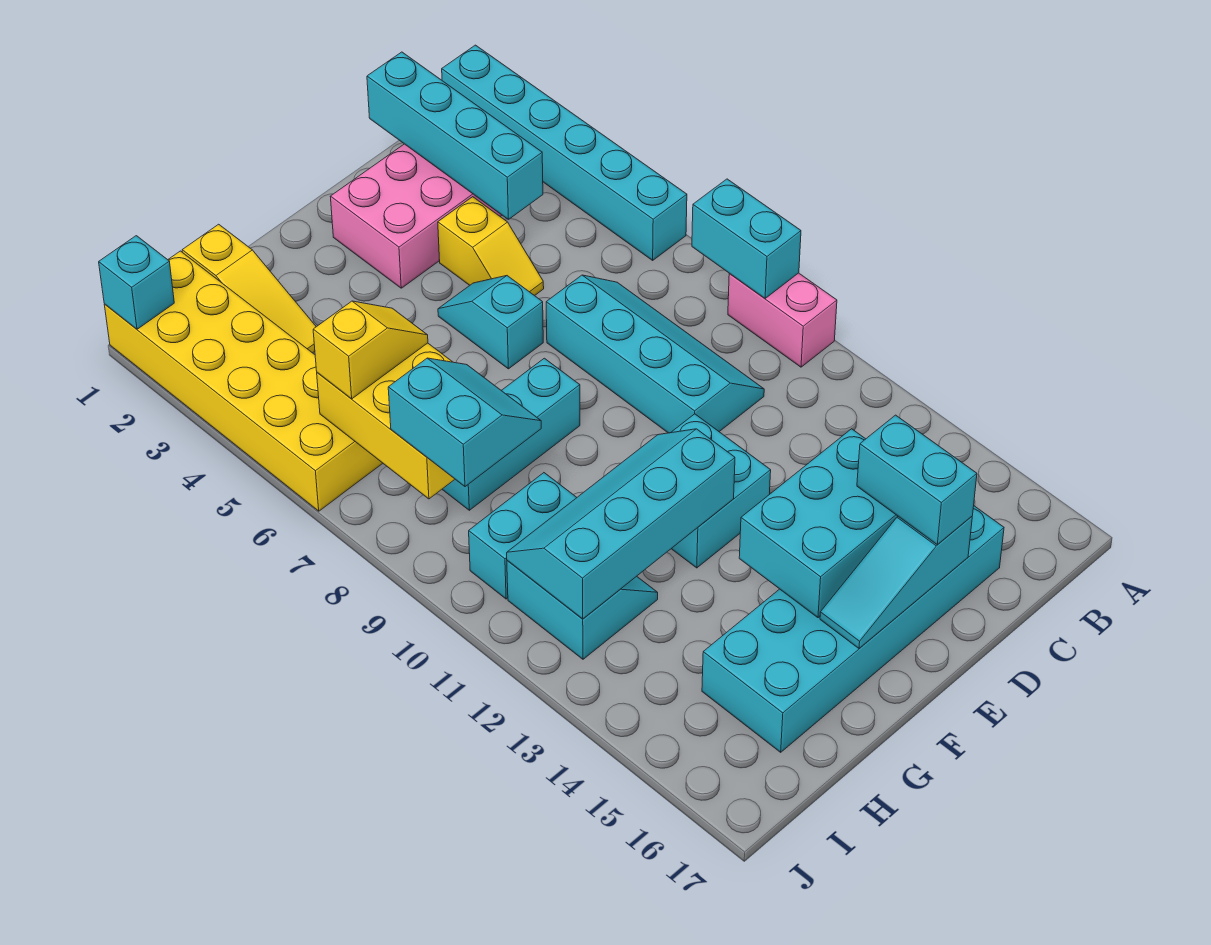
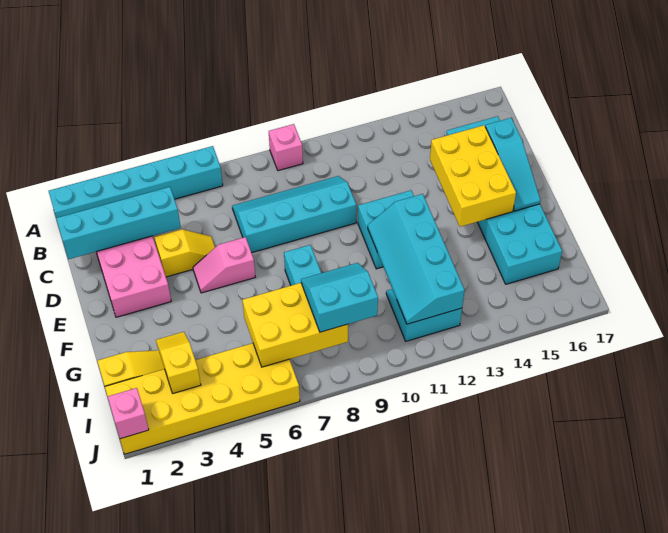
cyan 1x2 brick [692,179,801,298] -> none
pink 1x2 brick [728,273,837,367] -> pink 1x1 brick [269,124,303,171]
cyan 2x3 brick [739,429,898,618] -> yellow 2x3 brick [430,125,516,227]
cyan 1x2 brick [857,415,977,545] -> none
cyan 1x2 slope [438,276,543,369] -> pink 1x2 slope [193,237,255,293]
yellow 1x2 slope [313,301,428,399] -> yellow 1x2 slope moved to [156,332,201,393]
cyan 1x2 brick [469,473,577,599] -> none
cyan 1x1 brick [99,236,174,329] -> pink 1x1 brick [108,388,149,439]

